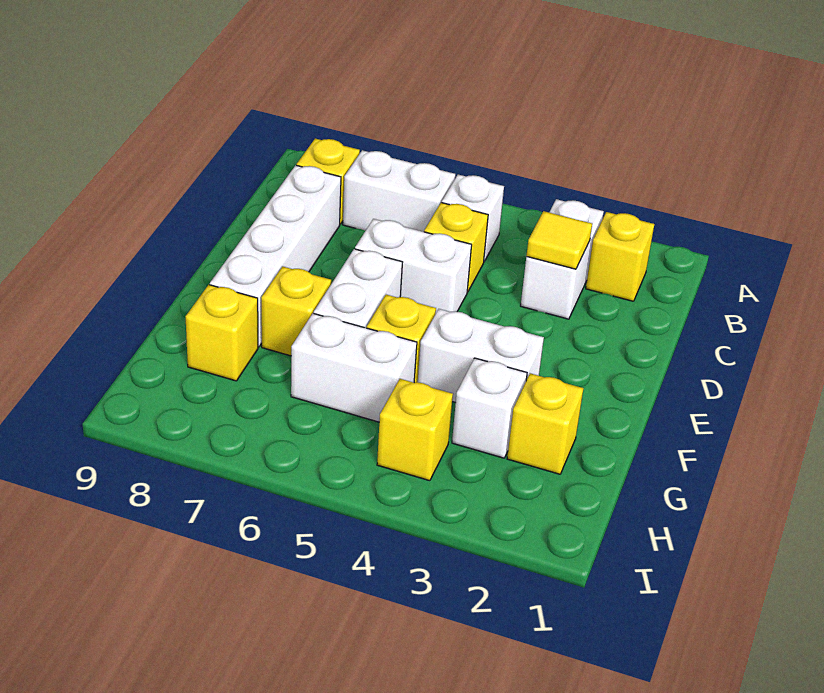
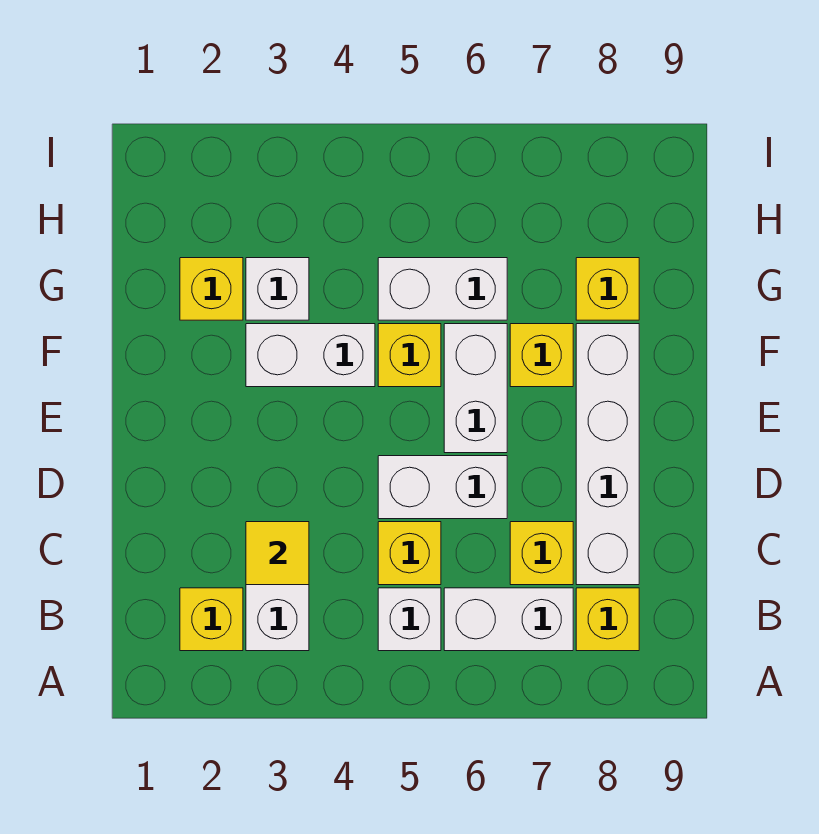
yellow 1x1 brick [377,379,453,481] -> yellow 1x1 brick moved to [510,522,573,585]

